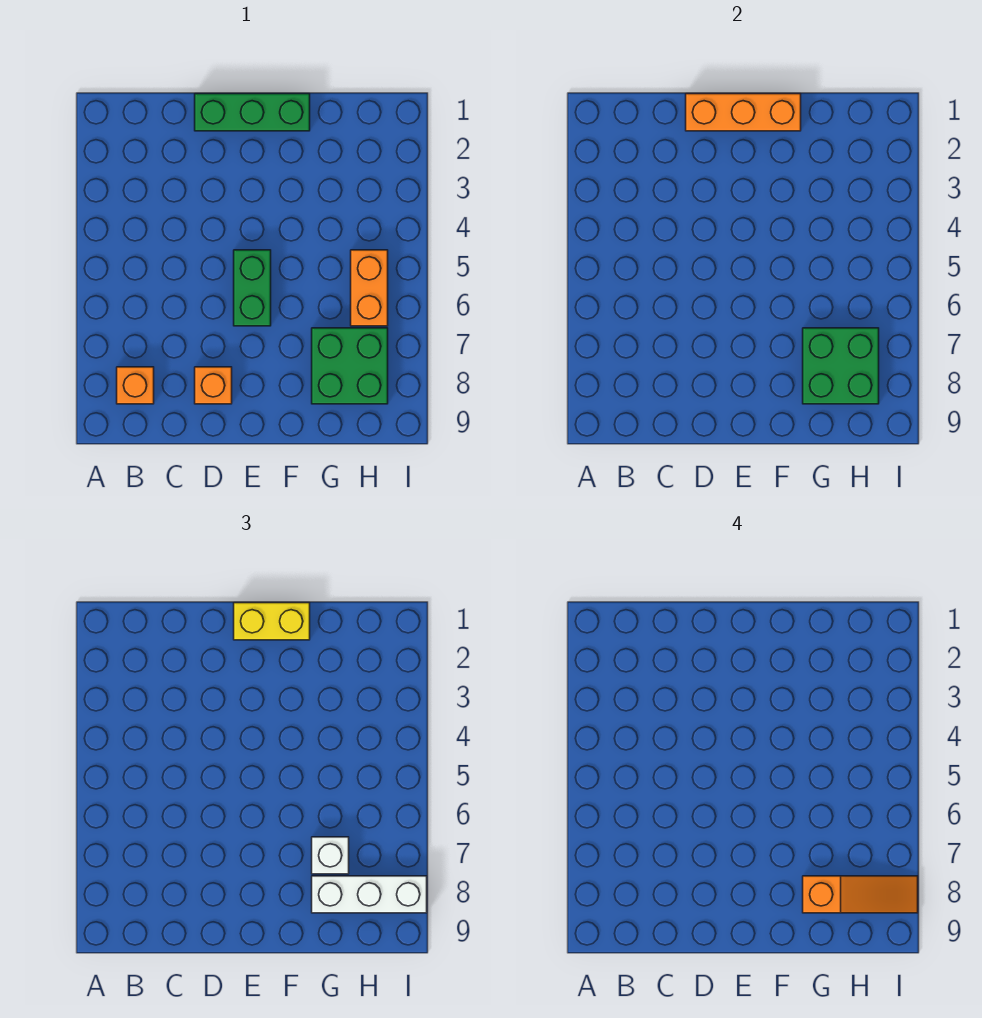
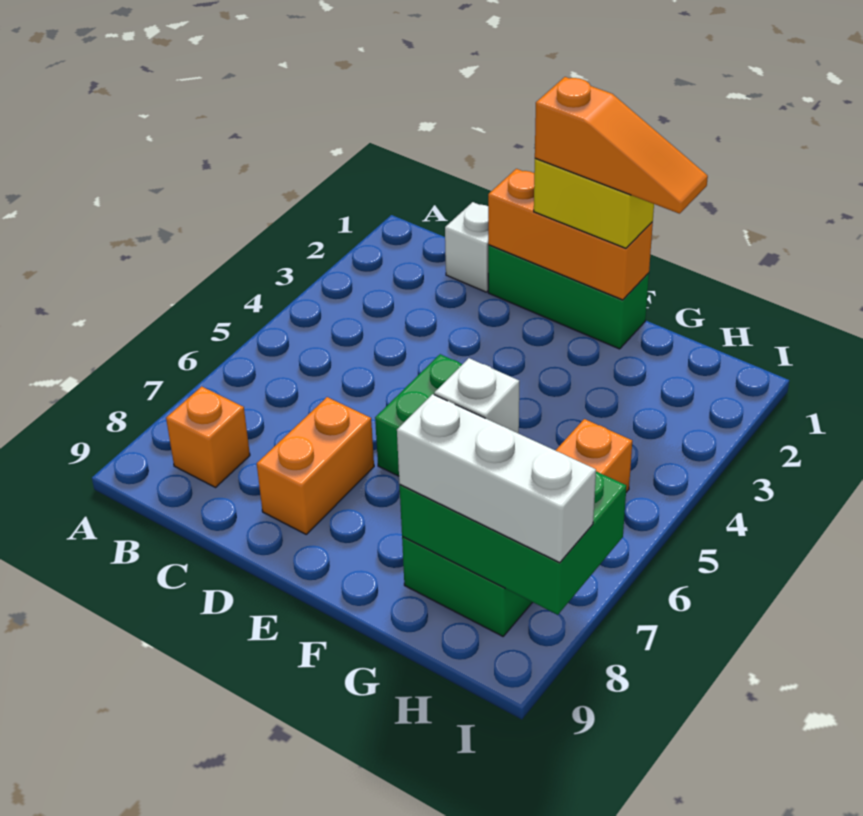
none -> white 1x1 brick [445,202,488,292]
orange 1x1 brick [195,367,232,404] -> orange 1x2 brick [257,397,374,534]
green 2x2 brick [803,328,879,404] -> green 2x3 brick [400,471,626,615]
orange 1x3 slope [803,876,918,913] -> orange 1x3 slope moved to [535,77,708,214]

